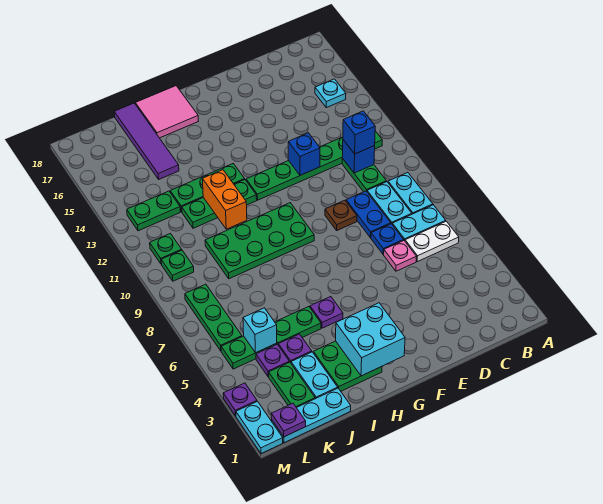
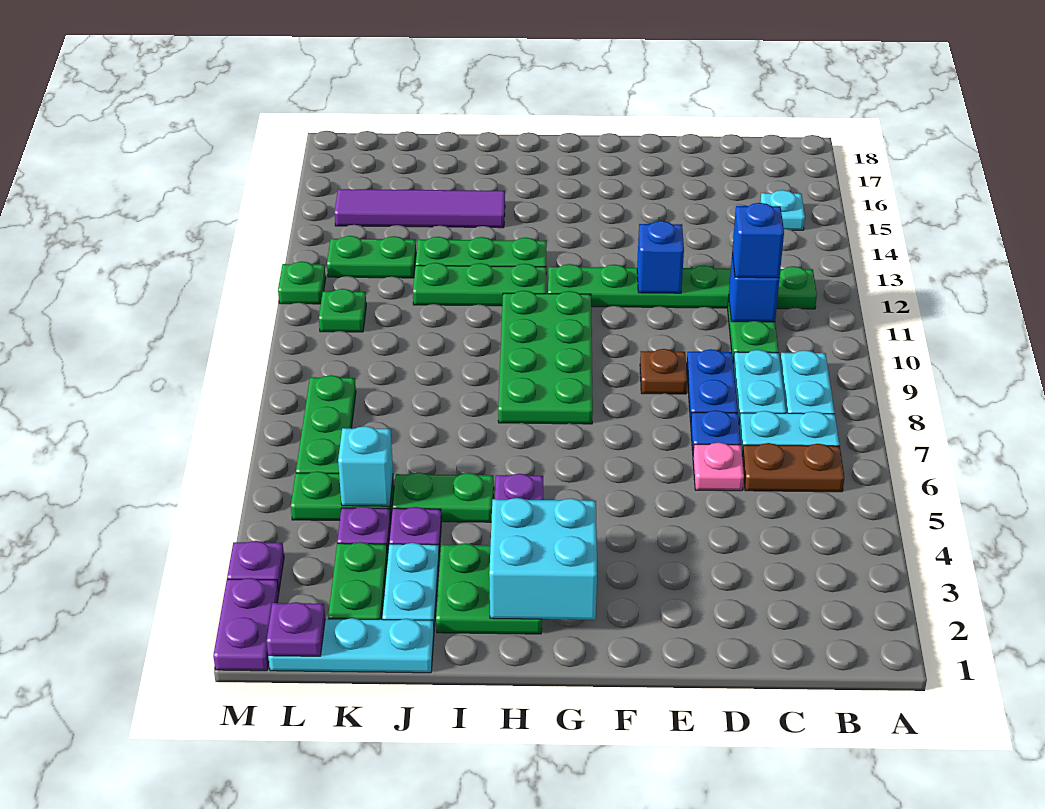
white 1x2 plate [405,221,459,262] -> brown 1x2 plate [742,443,845,492]
green 2x4 plate [205,203,314,279] -> green 2x4 plate turned to [498,291,593,424]
pink 2x2 tile [135,86,198,138] -> none
orange 1x2 brick [202,170,247,229] -> none
purple 1x4 tile [114,103,179,179] -> purple 1x4 tile turned to [335,189,505,228]
green 1x1 plate [161,250,194,281] -> green 1x1 plate moved to [278,261,326,304]
cyan 1x2 plate [236,401,283,454] -> purple 1x2 plate [213,578,279,671]

